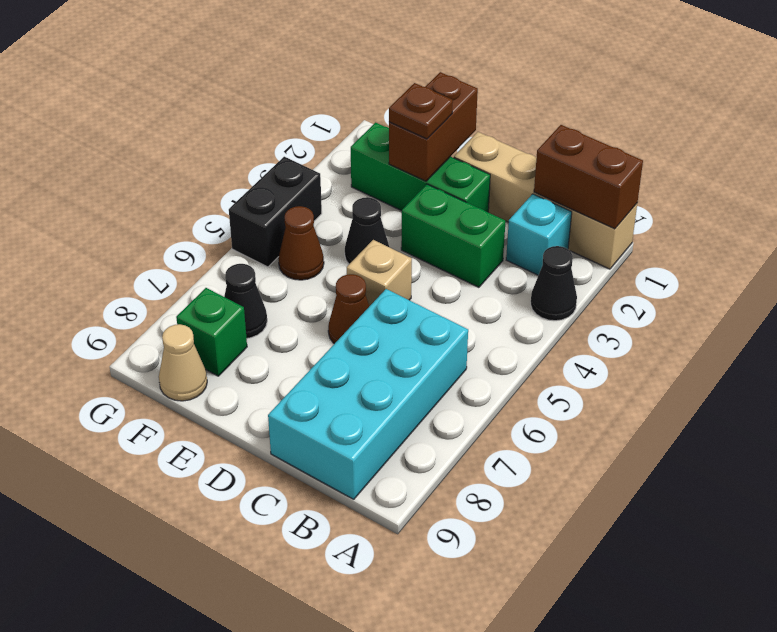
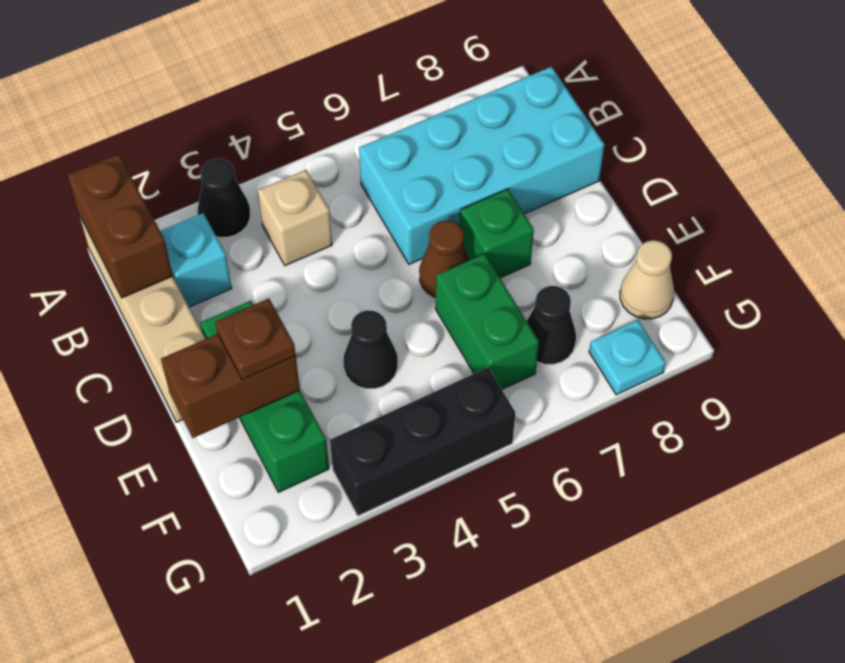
green 1x2 brick [401,184,506,287] -> green 1x2 brick moved to [436,254,539,389]
tan 1x1 brick [347,240,412,306] -> tan 1x1 brick moved to [258,170,332,266]
brown 1x1 cone [278,206,324,280] -> none
green 1x1 brick [176,288,247,376] -> green 1x1 brick moved to [460,189,534,278]
black 1x2 brick [229,157,322,267] -> black 1x3 brick [330,368,515,516]
none -> cyan 1x1 plate [589,320,666,395]

